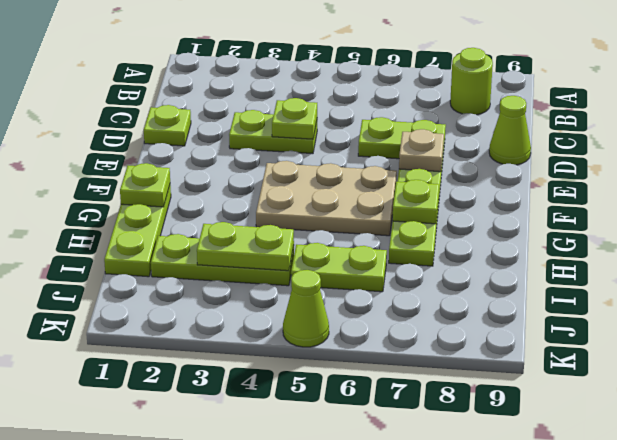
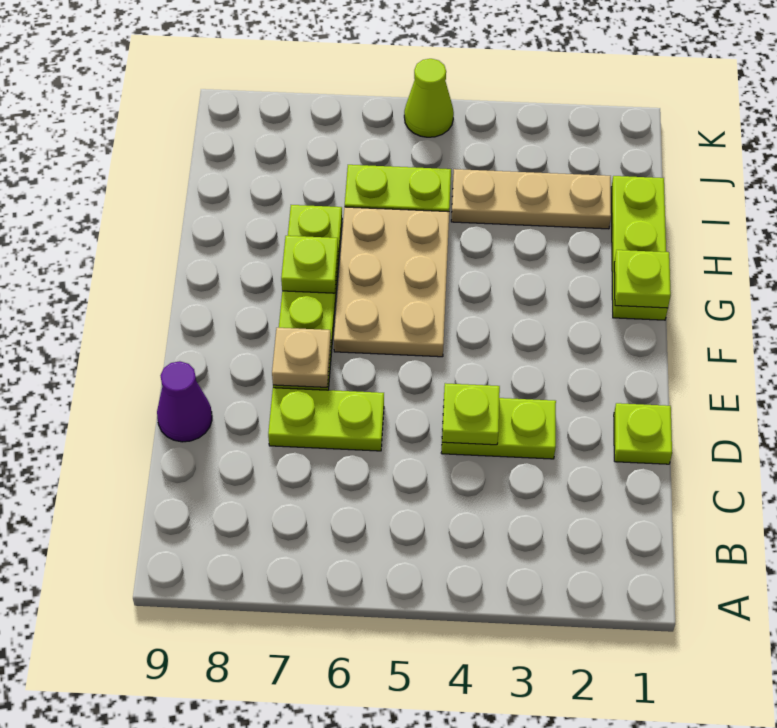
lime 1x1 round brick [450,48,493,115] -> none
lime 1x1 cone [489,96,531,165] -> purple 1x1 cone [157,361,212,442]
tan 2x3 plate [256,161,397,236] -> tan 2x3 plate turned to [334,207,449,357]
lime 1x3 plate [151,234,294,286] -> tan 1x3 plate [451,169,611,229]
lime 1x2 plate [197,222,294,271] -> none

